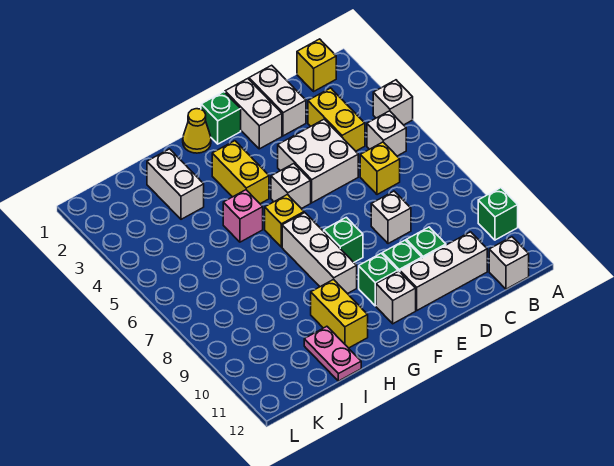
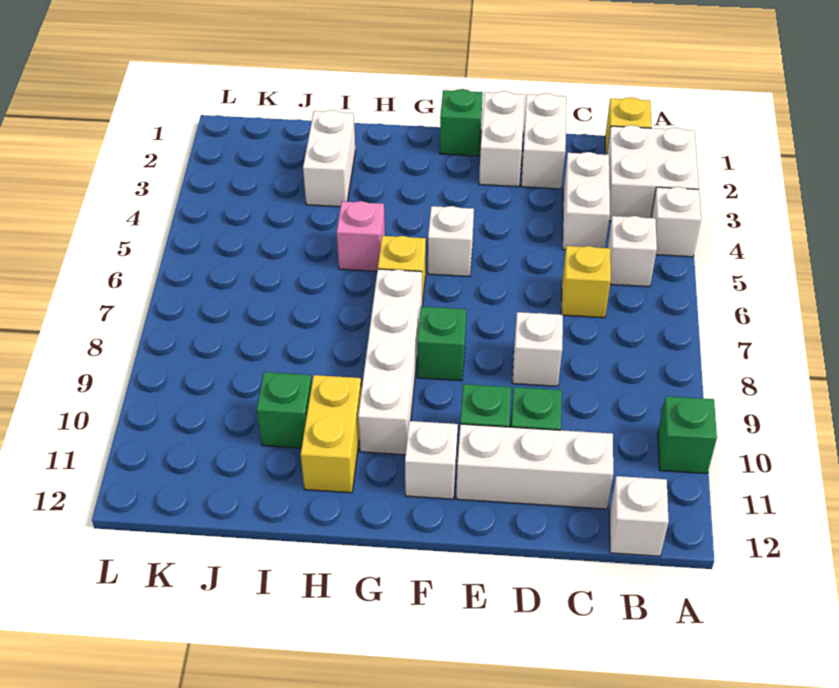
yellow 1x2 brick [308,88,365,151] -> white 1x2 brick [563,152,610,250]
white 2x2 brick [278,119,358,203] -> white 2x2 brick moved to [607,125,699,221]
green 1x1 brick [359,253,398,306] -> green 1x1 brick moved to [257,372,312,448]
yellow 1x1 cone [183,109,211,153] -> none
yellow 1x2 brick [212,141,269,204] -> none
white 1x3 brick [282,213,357,294] -> white 1x4 brick [358,269,422,455]
pink 1x2 plate [304,326,361,381] -> none

